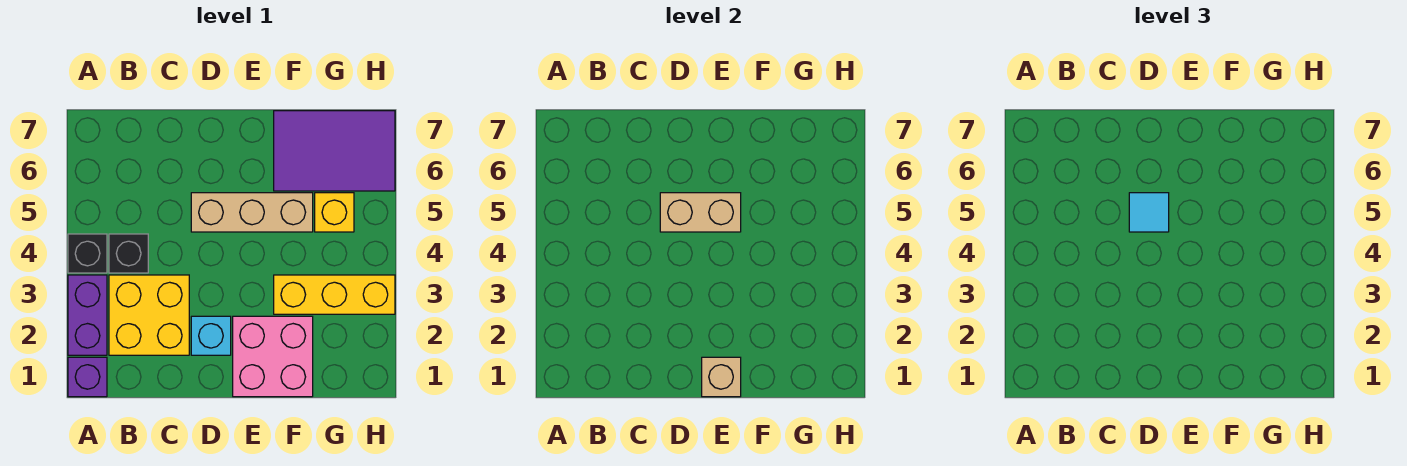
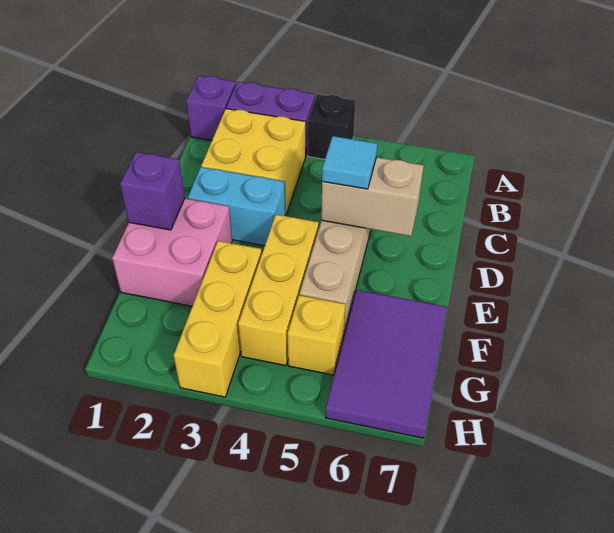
black 1x1 brick [109,234,148,273] -> none
cyan 1x1 brick [191,316,231,355] -> cyan 1x2 brick [188,167,286,246]
tan 1x2 brick [660,193,741,232] -> tan 1x2 brick turned to [321,157,424,236]
tan 1x1 brick [702,357,741,397] -> purple 1x1 brick [120,152,185,230]
none -> yellow 1x3 brick [238,215,319,366]

